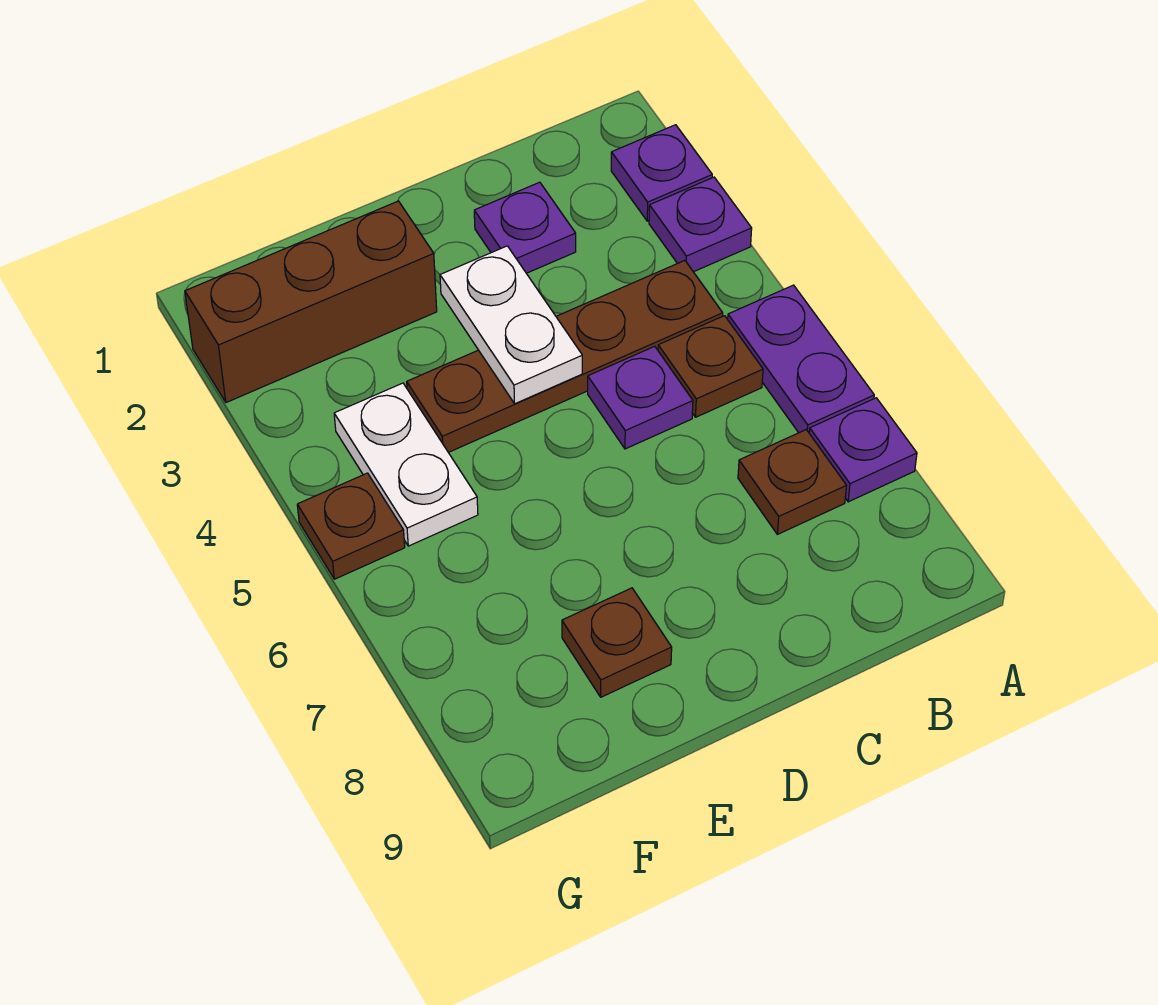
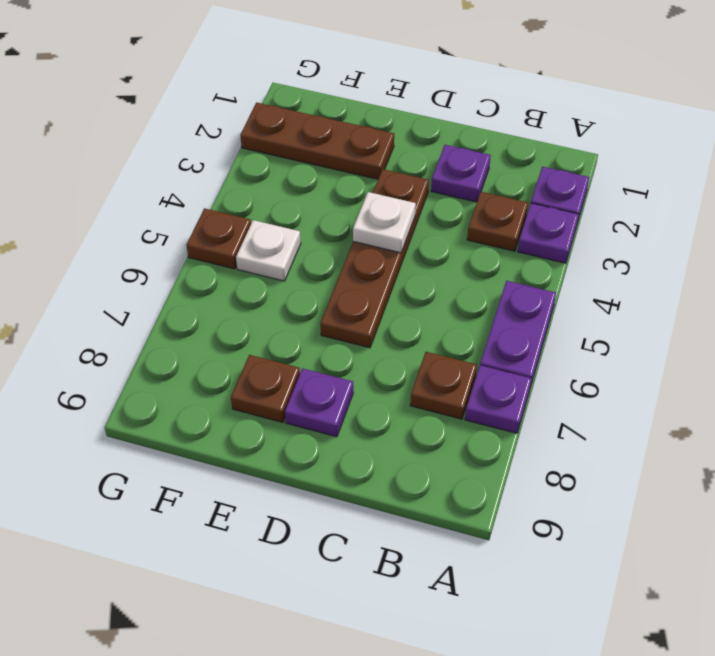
brown 1x4 plate [407,261,723,452] -> brown 1x4 plate turned to [320,169,429,348]
brown 1x1 plate [658,316,763,417] -> brown 1x1 plate moved to [467,192,528,251]
purple 1x1 plate [588,346,693,449] -> purple 1x1 plate moved to [285,368,353,437]
white 1x2 plate [440,246,582,404] -> white 1x1 plate [353,192,416,253]
brown 1x3 brick [185,201,437,403] -> brown 1x3 plate [240,103,394,179]
white 1x2 plate [334,383,478,546] -> white 1x1 plate [236,220,301,281]

